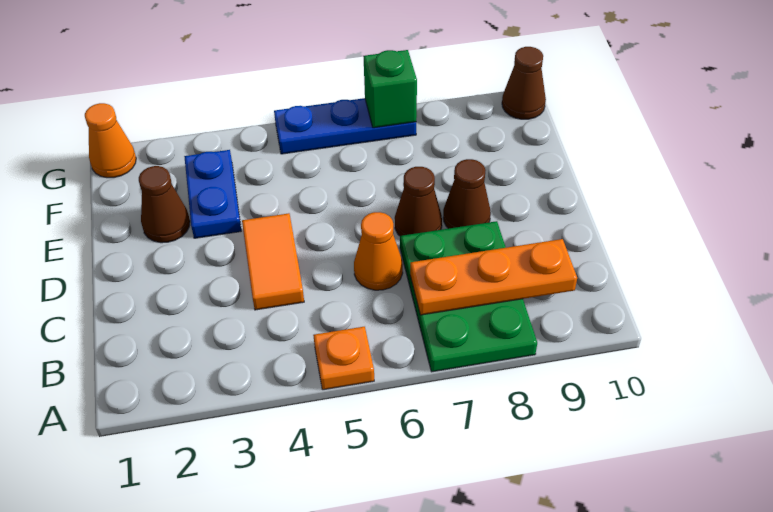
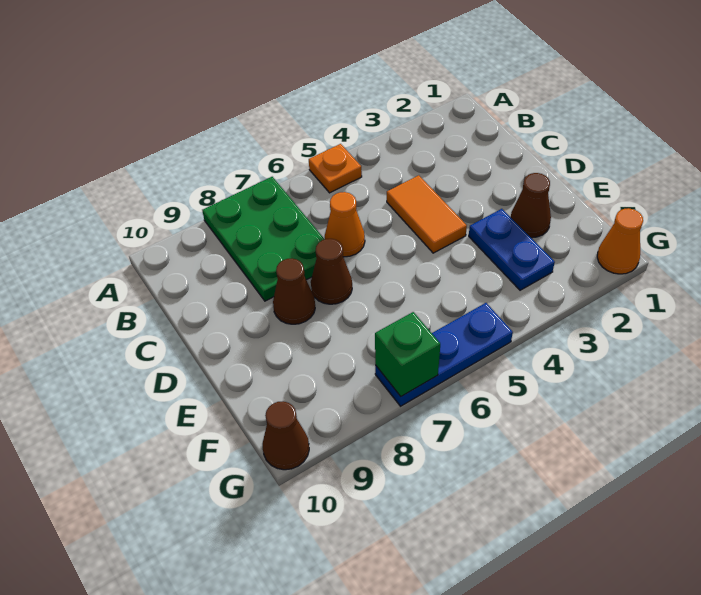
orange 1x3 plate [410,239,577,315] -> none

